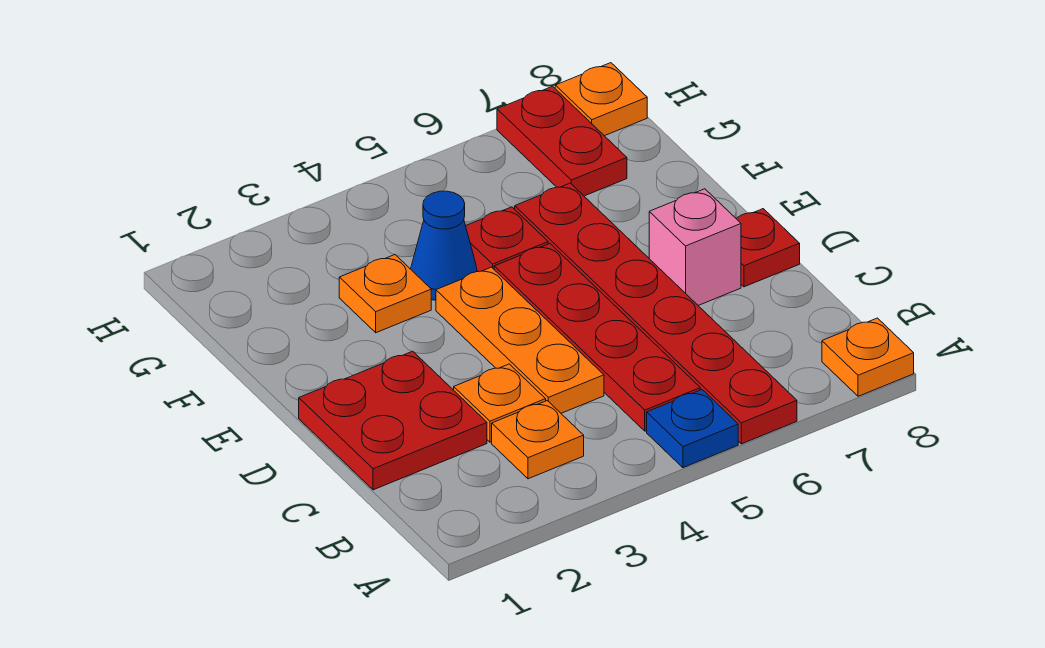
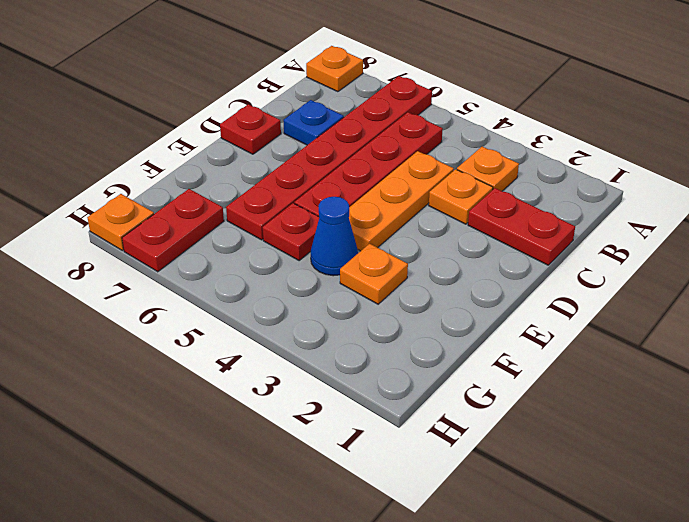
blue 1x1 plate [647,390,738,468] -> blue 1x1 plate moved to [284,100,344,145]
red 2x2 plate [299,351,487,490] -> red 1x2 plate [468,188,575,265]
pink 1x1 brick [649,189,741,305] -> none

